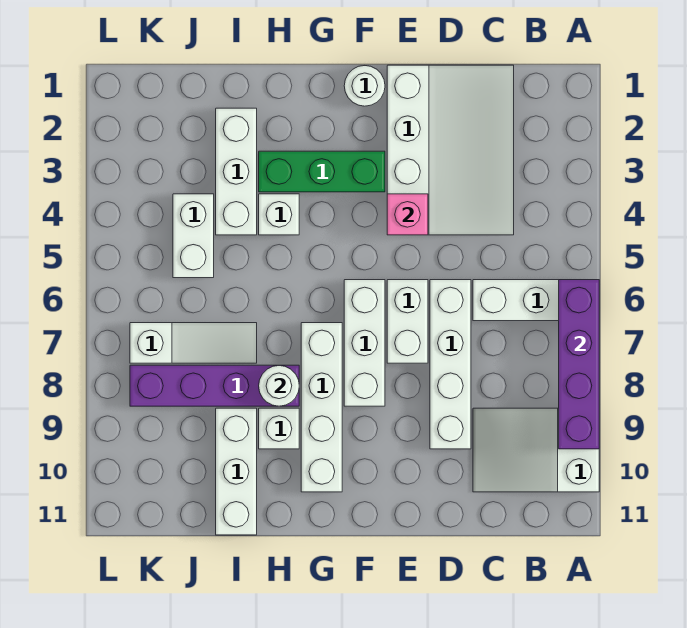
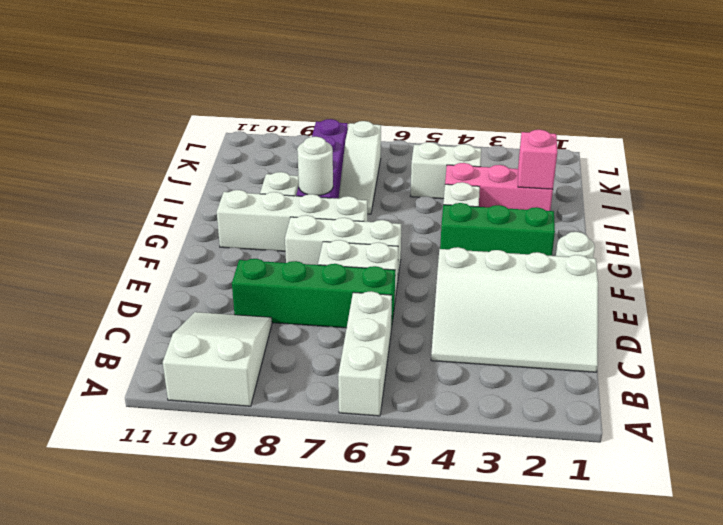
purple 1x4 brick [559,280,599,449] -> none
white 1x4 brick [430,280,471,449] -> green 1x4 brick [232,259,395,329]
pink 1x1 brick [387,194,428,235] -> pink 1x1 brick moved to [518,130,557,189]
green 1x3 brick [259,151,385,192] -> green 1x3 brick turned to [440,203,555,256]
white 1x3 brick [216,108,257,235] -> pink 1x3 brick [445,163,553,211]
white 1x3 brick [216,408,257,535] -> none

